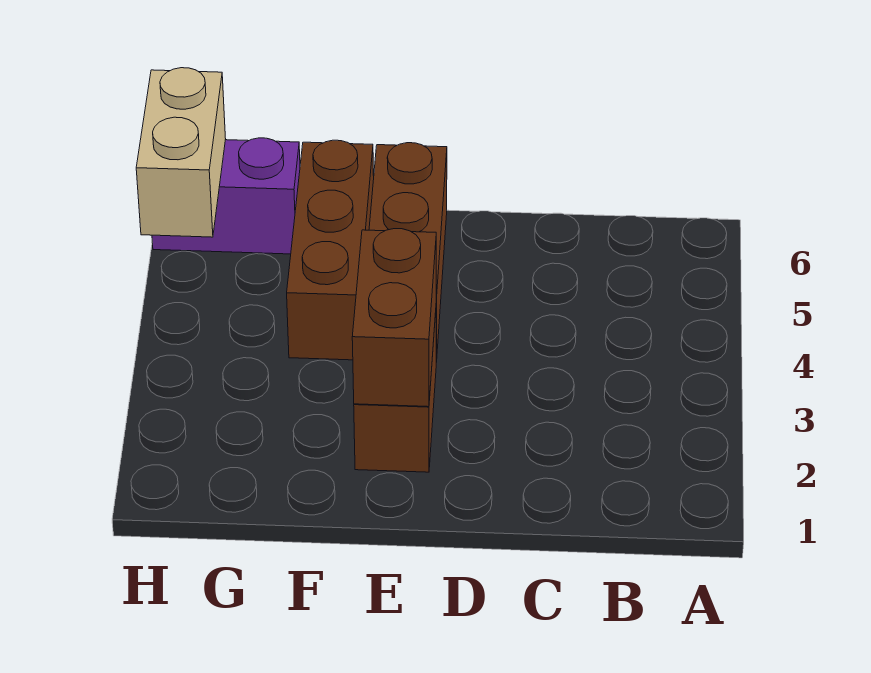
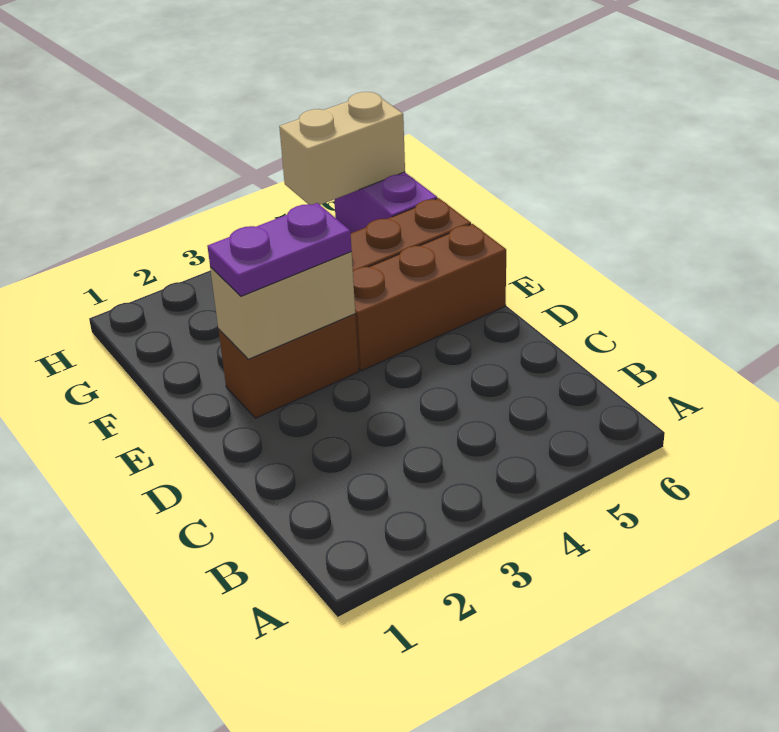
brown 1x2 brick [352,229,436,407] -> tan 1x2 brick [210,252,355,359]
none -> purple 1x2 plate [207,203,352,296]

